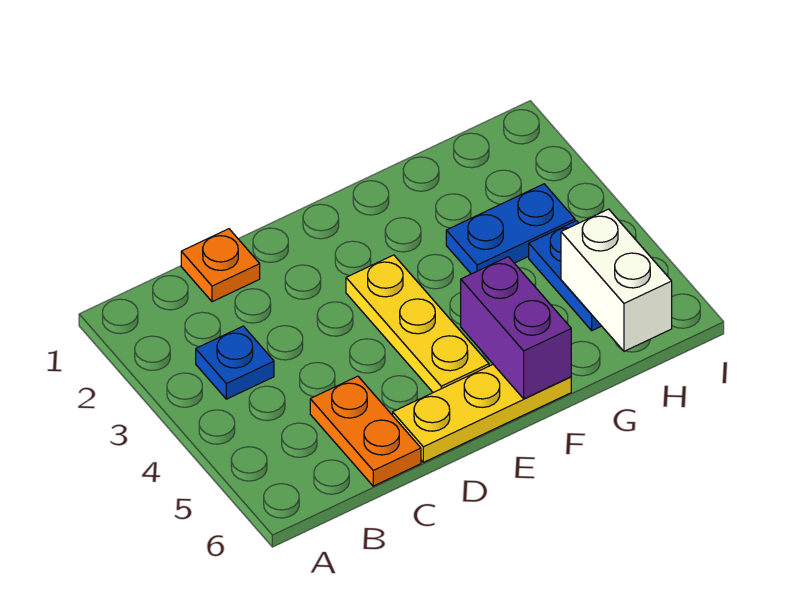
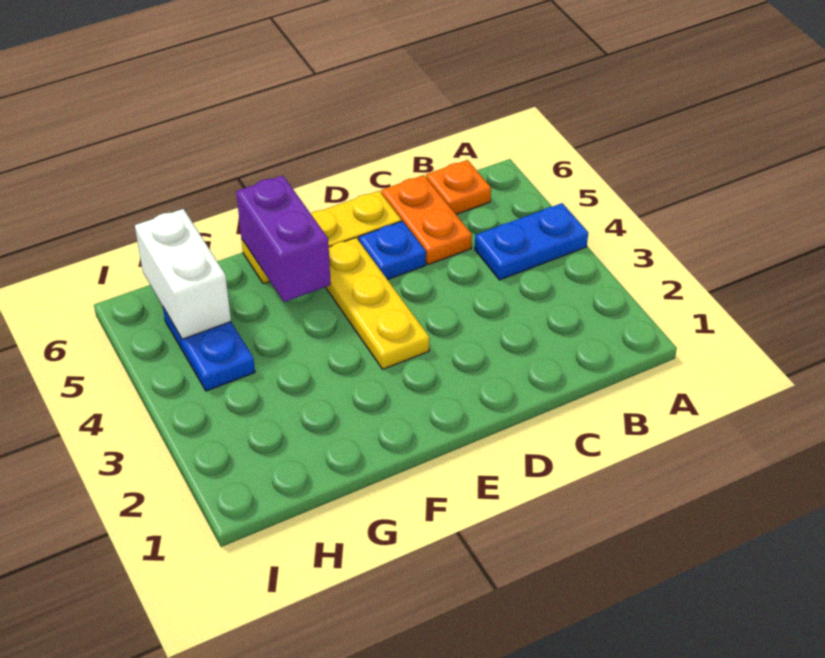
blue 1x1 plate [196,326,274,399] -> blue 1x1 plate moved to [359,221,426,280]
orange 1x1 plate [181,229,260,302] -> orange 1x1 plate moved to [426,160,491,214]
blue 1x2 plate [446,184,575,274] -> blue 1x2 plate moved to [475,203,588,280]

